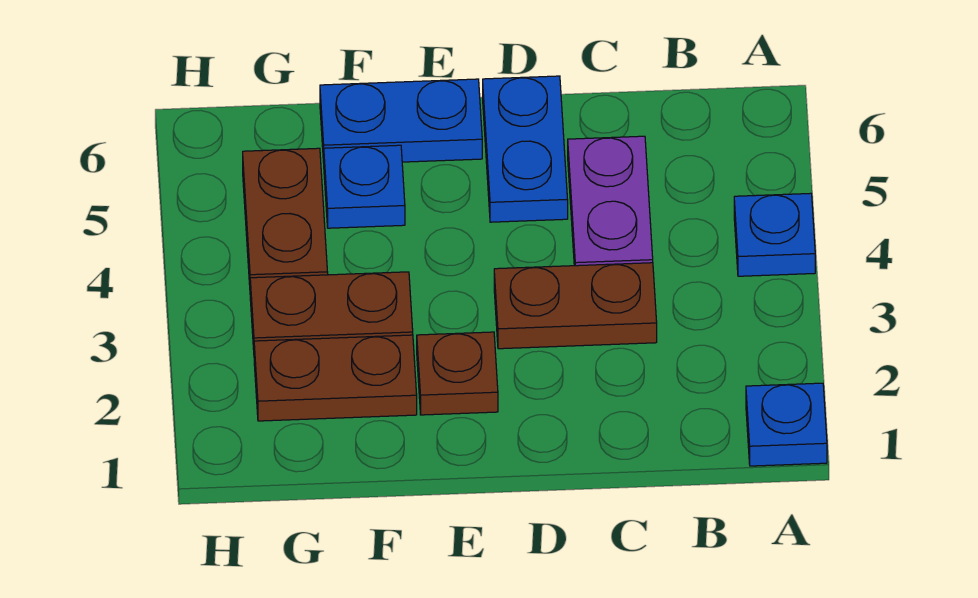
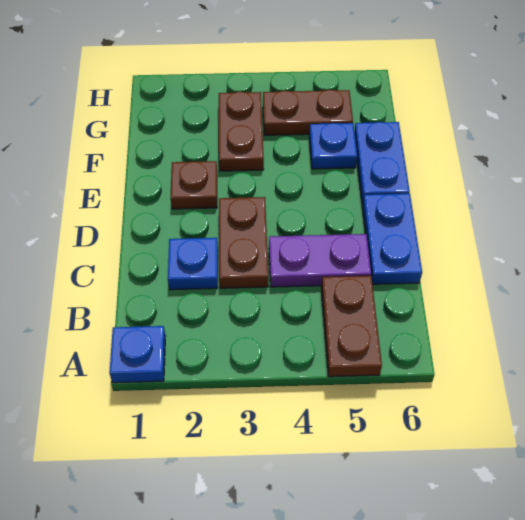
blue 1x1 plate [734,193,815,276] -> blue 1x1 plate moved to [168,238,218,290]
blue 1x2 plate [483,76,568,222] -> blue 1x2 plate turned to [362,194,422,284]
brown 1x2 plate [254,335,417,421] -> brown 1x2 plate moved to [321,276,382,377]

